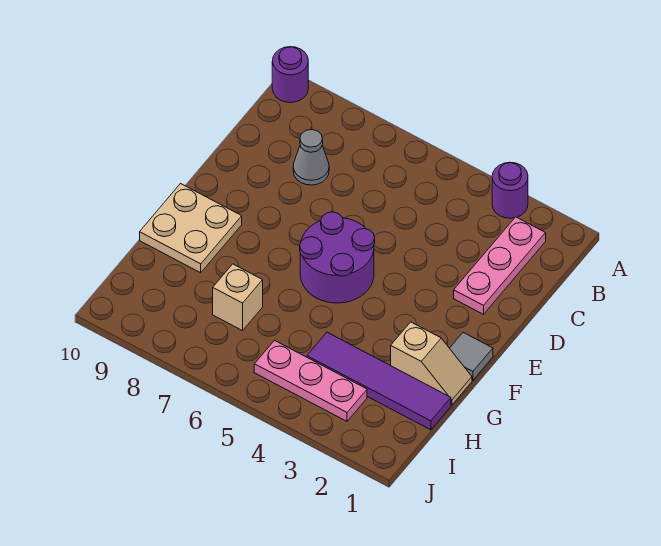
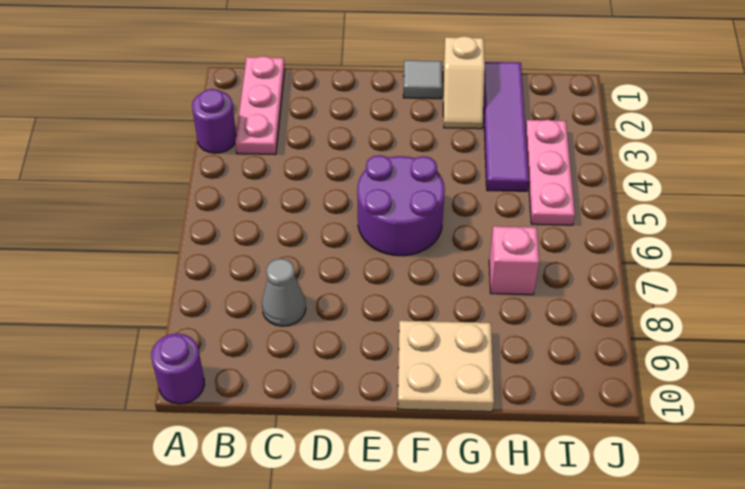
pink 1x3 plate [454,217,546,314] -> pink 1x3 plate turned to [235,56,285,155]
tan 1x2 slope [391,322,472,405] -> tan 1x2 slope turned to [443,36,485,129]
tan 1x1 brick [213,264,263,331] -> pink 1x1 brick [489,226,539,295]

